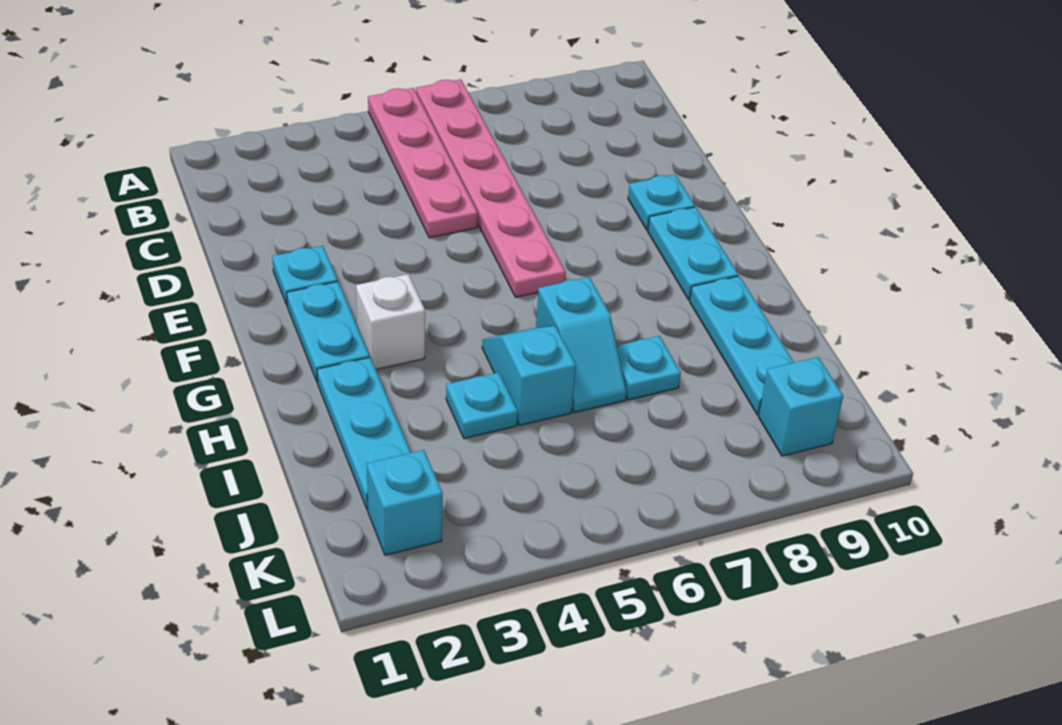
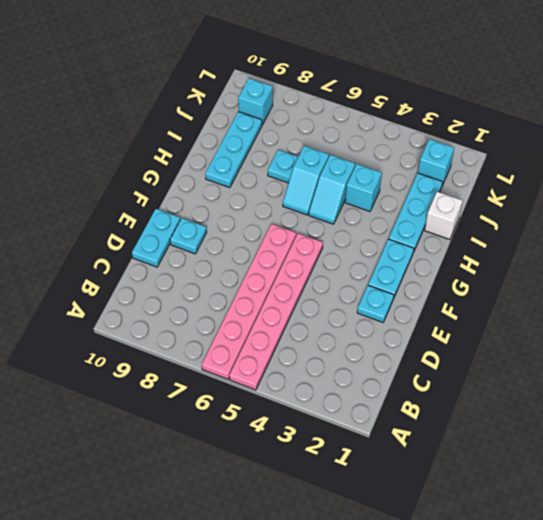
pink 1x4 plate [368,88,478,238] -> pink 1x6 plate [229,233,323,390]
cyan 1x2 plate [648,207,738,300] -> cyan 1x2 plate moved to [132,209,180,267]
white 1x1 brick [356,274,425,370] -> white 1x1 brick moved to [425,192,463,239]
cyan 1x2 slope [536,277,627,413] -> cyan 1x2 slope turned to [283,146,329,215]
cyan 1x1 plate [446,372,518,439] -> cyan 1x1 brick [345,164,382,211]

